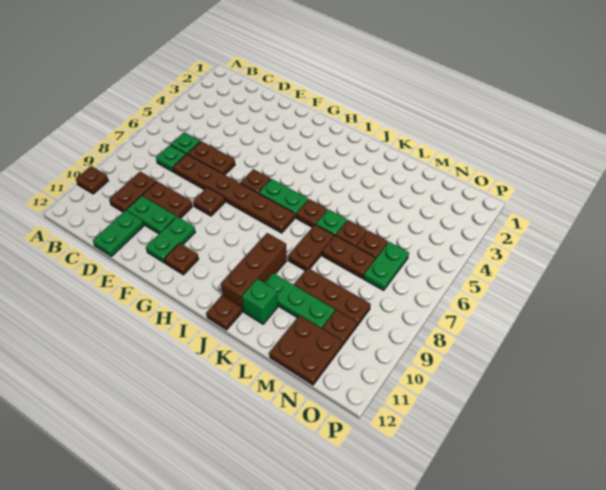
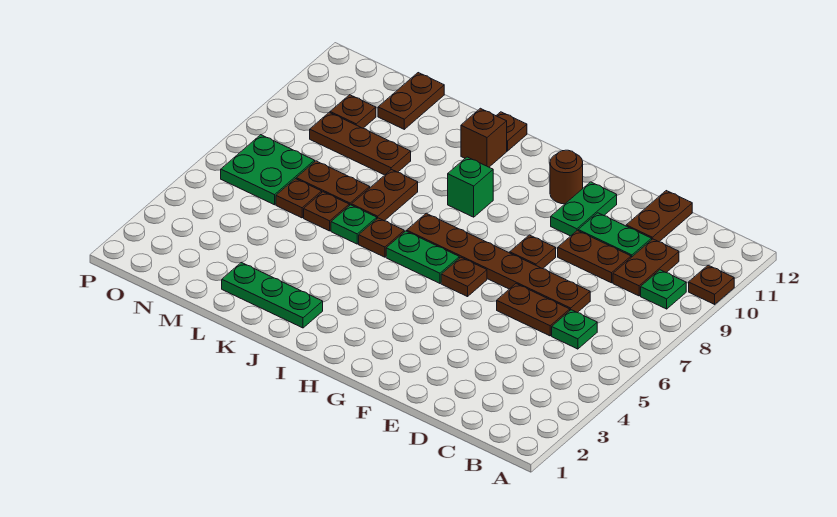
green 1x1 plate [156,145,186,172] -> green 1x1 plate moved to [641,270,686,309]
green 1x2 plate [93,210,144,256] -> brown 1x2 plate [626,191,692,242]
brown 1x1 plate [164,243,199,275] -> brown 1x1 round brick [550,150,583,204]
brown 1x3 brick [221,233,287,311] -> brown 1x1 brick [461,108,507,167]
green 1x3 plate [265,273,335,328] -> green 1x3 plate moved to [222,263,323,328]
green 1x1 brick [242,279,278,324] -> green 1x1 brick moved to [448,157,493,217]
brown 2x2 plate [270,316,343,385] -> brown 1x2 plate [378,73,444,129]
green 1x2 plate [363,242,409,290] -> green 2x2 plate [221,135,315,205]

